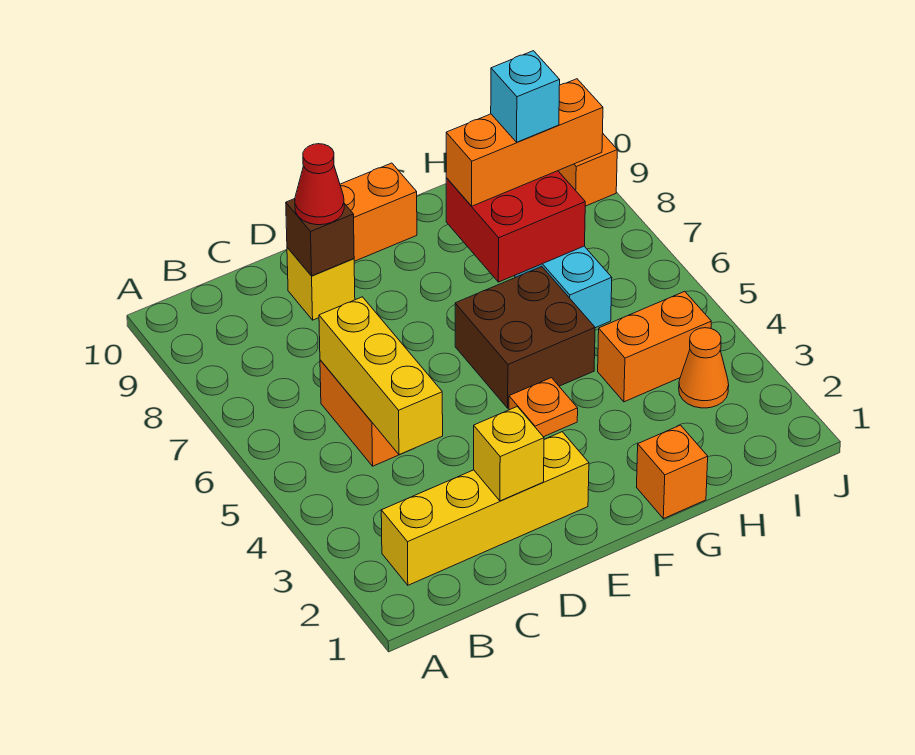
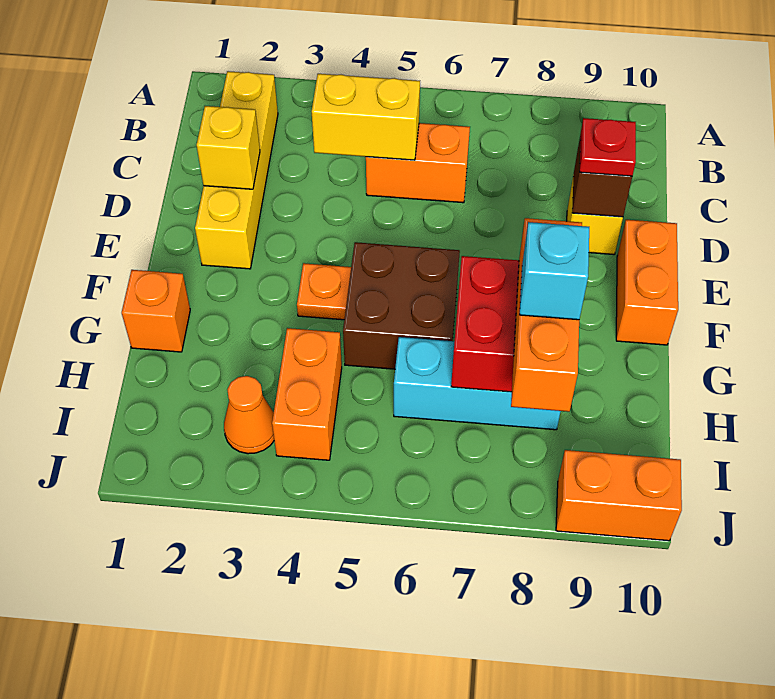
yellow 1x3 brick [319,297,443,455] -> yellow 1x2 brick [312,74,420,160]
red 1x1 cone [295,144,344,225] -> red 1x1 plate [580,118,636,176]

